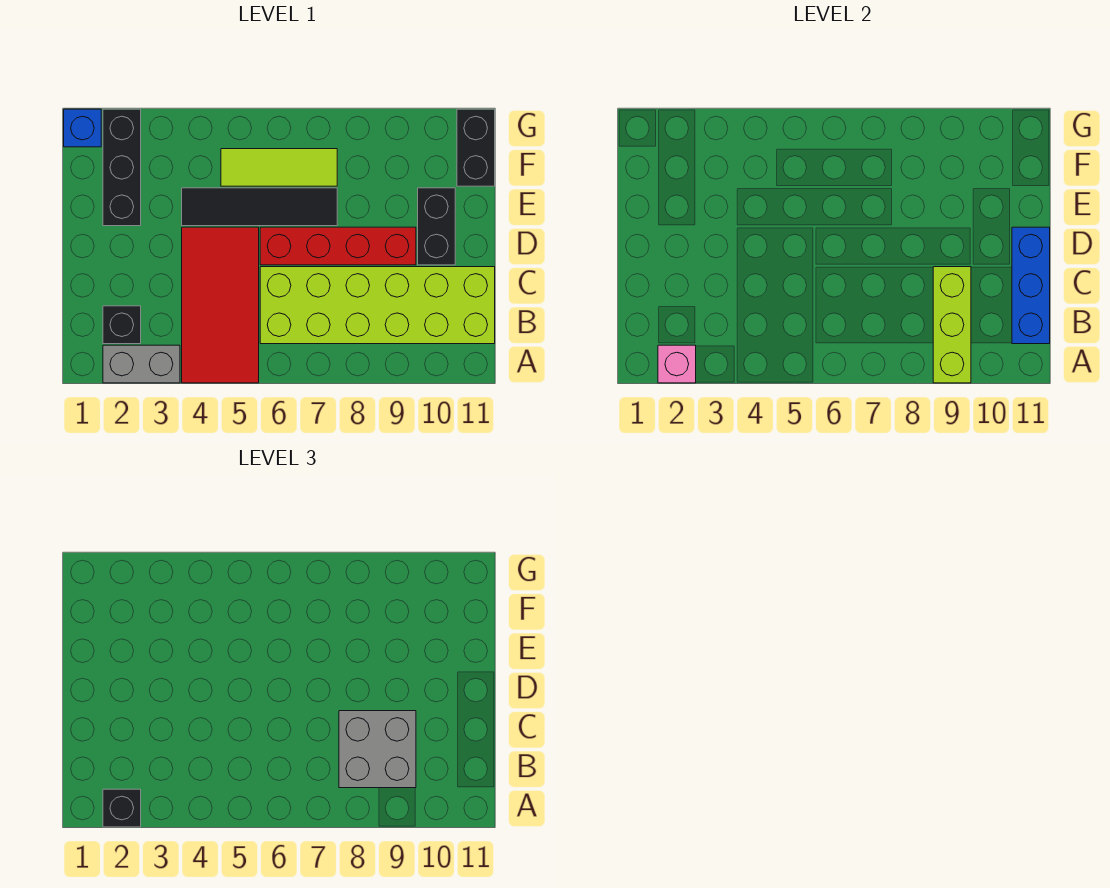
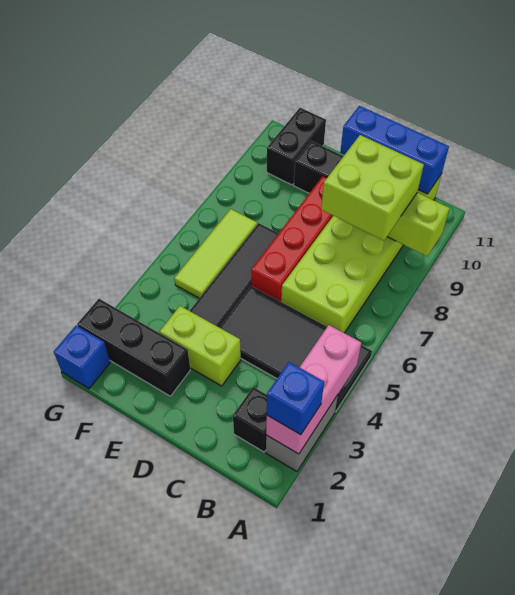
pink 1x1 brick [658,345,696,383] -> pink 1x3 brick [266,325,361,454]
black 1x1 brick [103,789,141,827] -> blue 1x1 brick [267,362,324,435]
red 2x4 tile [182,227,259,383] -> black 2x4 tile [219,286,372,412]
grey 2x2 brick [339,711,416,788] -> lime 2x2 brick [321,135,424,240]
none -> lime 1x2 brick [160,306,241,386]
black 1x2 brick [457,109,495,186] -> black 1x2 brick turned to [267,108,326,185]

